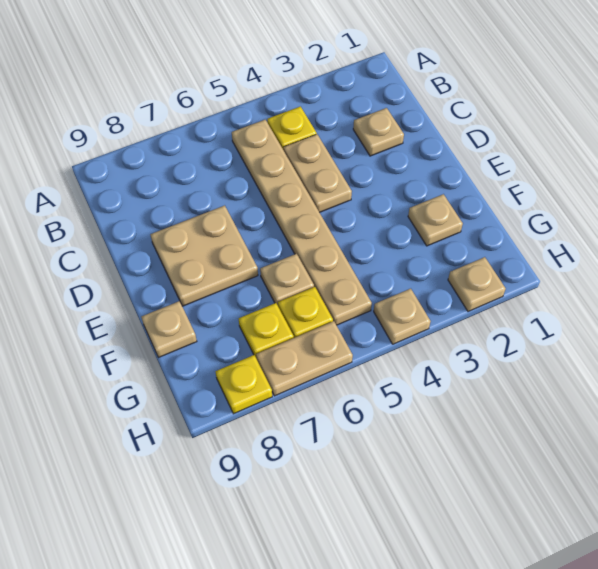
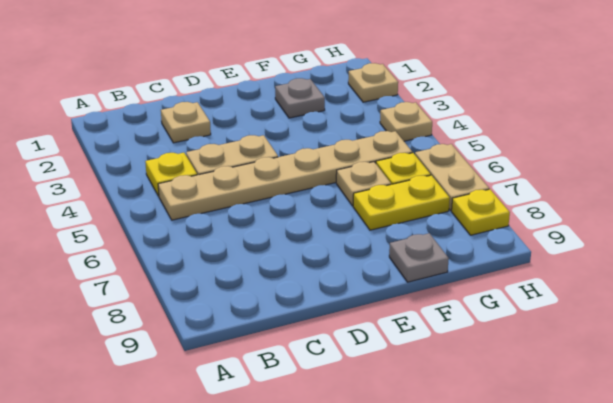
tan 2x2 plate [150,205,258,306] -> none
tan 1x1 plate [408,194,463,246] -> grey 1x1 plate [275,78,325,118]
tan 1x1 plate [141,301,197,357] -> grey 1x1 plate [389,233,449,282]
yellow 1x1 plate [239,303,294,359] -> yellow 1x2 plate [353,175,450,230]

